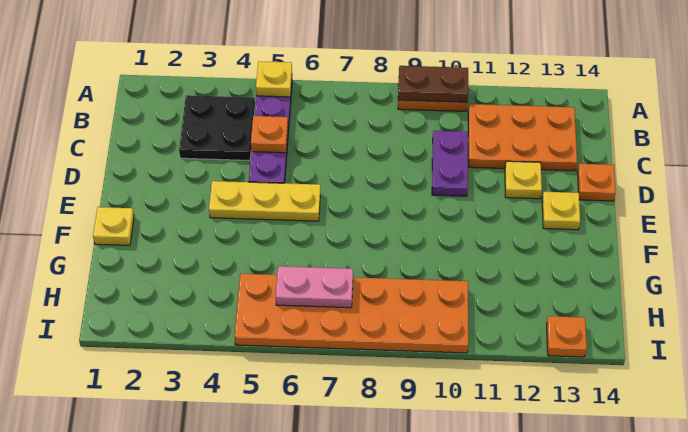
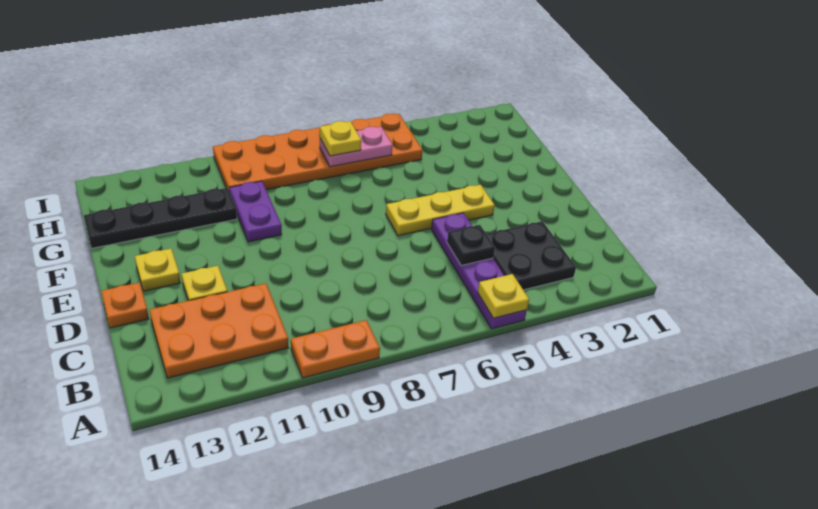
brown 1x2 plate [398,66,468,102] -> none
orange 1x1 plate [251,116,288,153] -> black 1x1 plate [447,225,495,265]
purple 1x2 plate [432,131,468,196] -> purple 1x2 plate moved to [230,181,282,242]
yellow 1x1 plate [93,207,134,245] -> yellow 1x1 plate moved to [320,121,361,156]
none -> black 1x4 plate [84,188,237,248]
orange 1x1 plate [547,316,587,357] -> none

